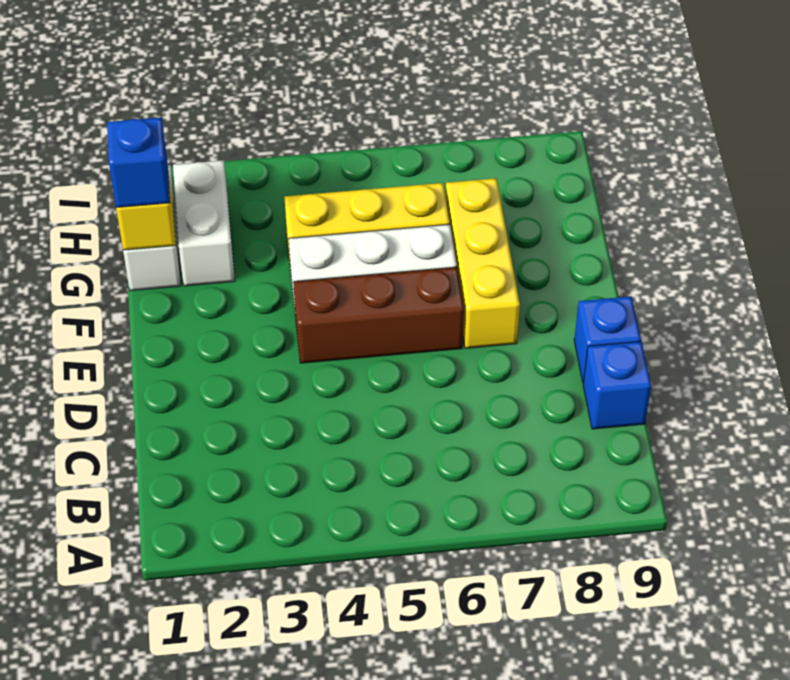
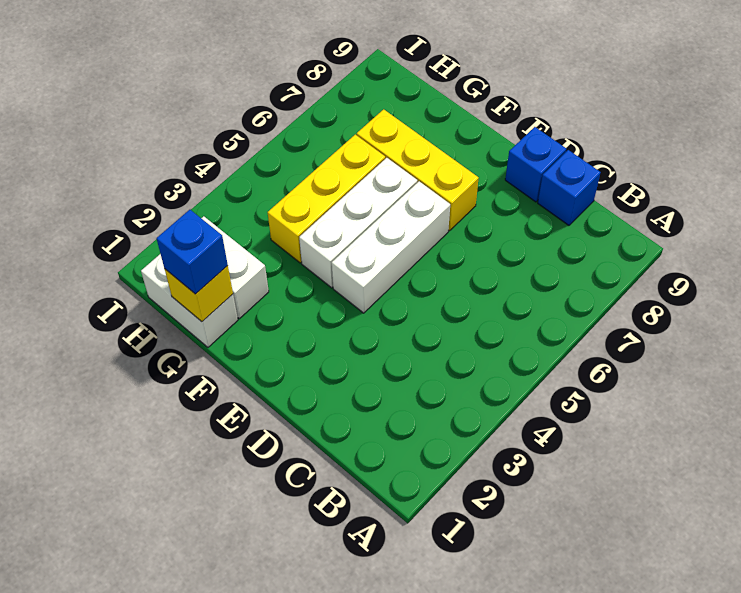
brown 1x3 brick [293,267,464,363] -> white 1x3 brick [332,181,450,313]

